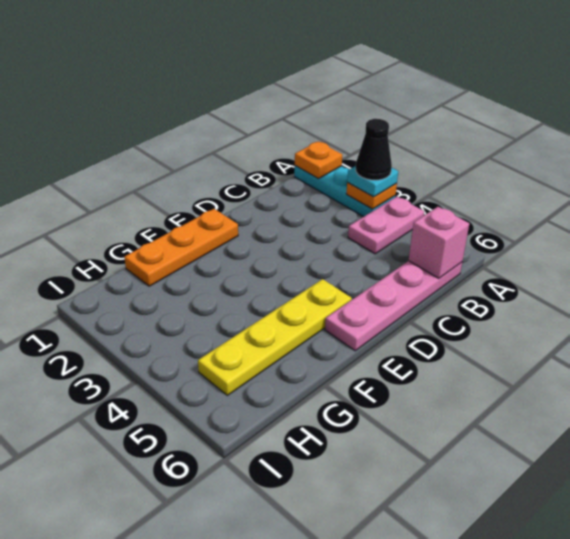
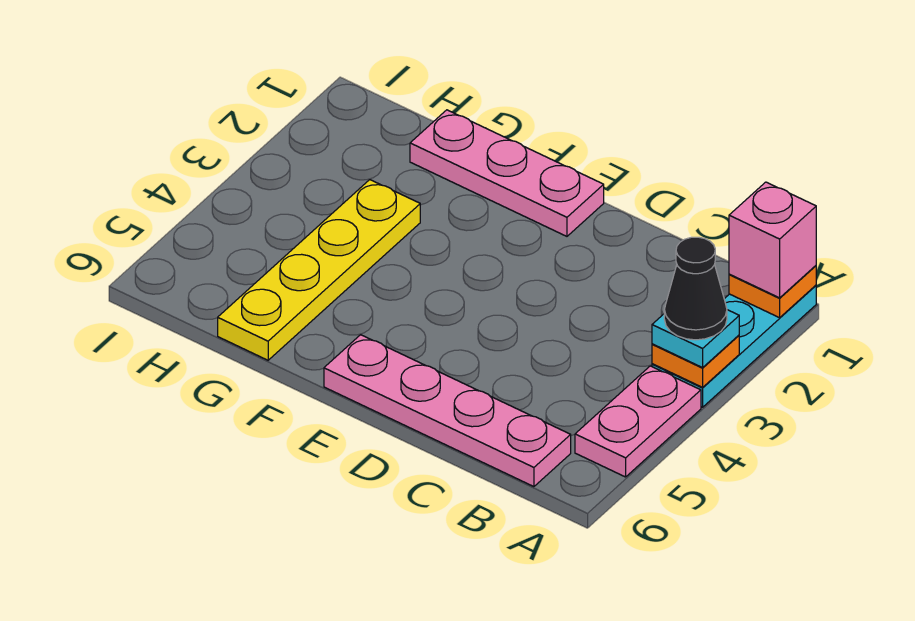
pink 1x2 plate [348,197,424,254] -> pink 1x2 plate turned to [575,366,701,477]
pink 1x1 brick [409,207,469,278] -> pink 1x1 brick moved to [729,182,816,298]
orange 1x3 plate [124,209,238,286] -> pink 1x3 plate [410,110,604,236]
yellow 1x4 plate [198,279,352,395] -> yellow 1x4 plate turned to [218,180,420,360]

